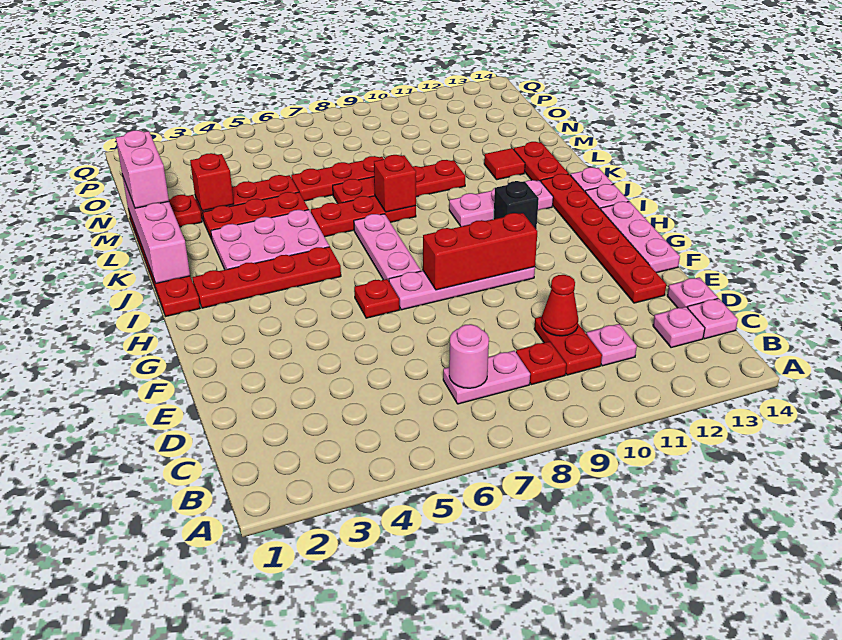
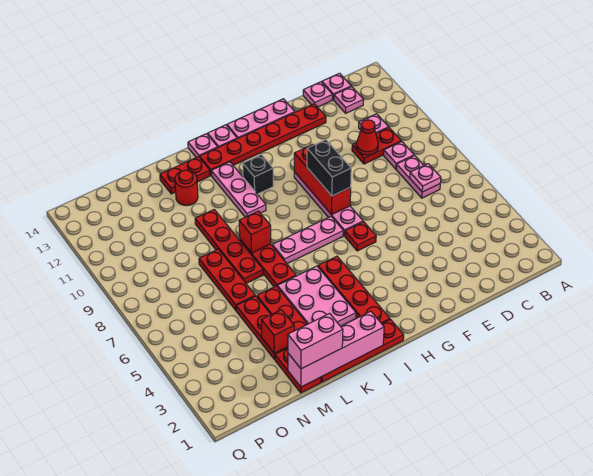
pink 1x1 round brick [449,324,489,388] -> pink 1x1 plate [410,164,441,192]
red 1x1 plate [516,342,566,385] -> pink 1x1 plate [384,141,414,169]
none -> black 1x2 brick [307,140,351,196]
red 1x1 tile [484,148,525,180] -> red 1x1 round brick [175,170,198,206]

